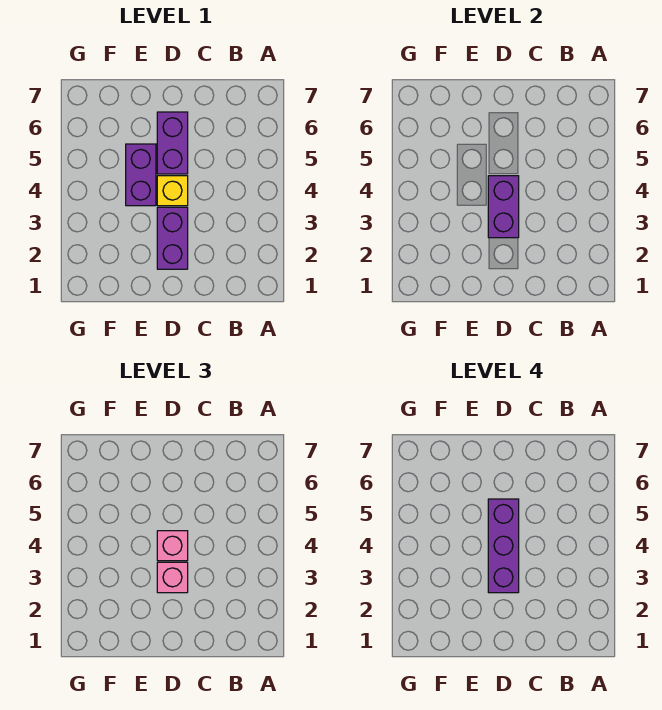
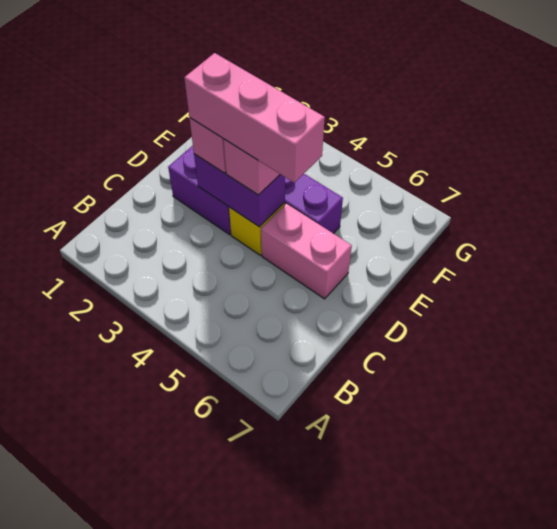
purple 1x3 brick [488,499,519,593] -> pink 1x3 brick [184,53,325,183]
purple 1x2 brick [157,112,188,174] -> pink 1x2 brick [261,204,352,299]

